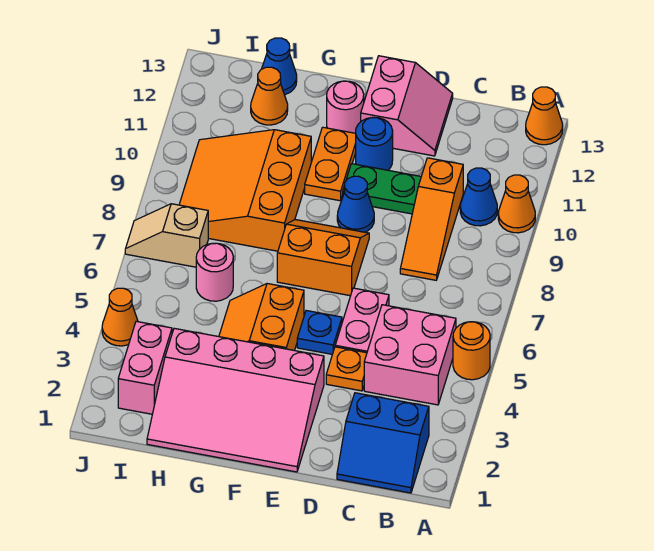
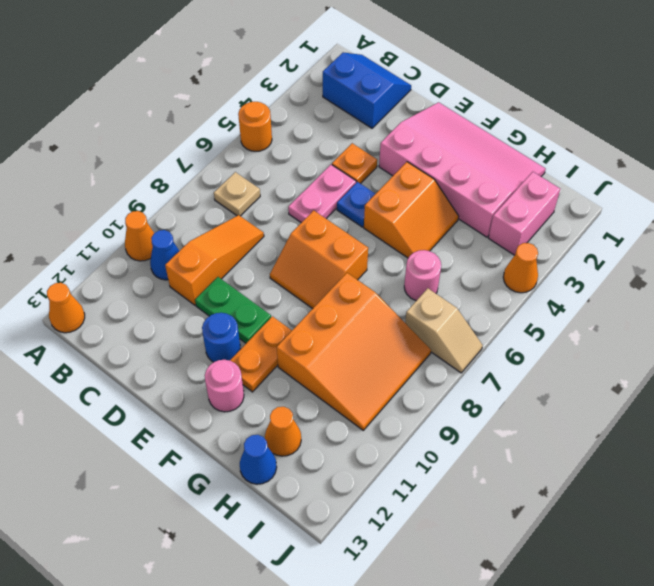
pink 2x2 brick [364,305,456,405] -> none
none -> tan 1x1 plate [214,172,260,216]
pink 2x2 slope [361,56,453,156] -> none
blue 1x1 cone [337,176,374,232] -> none

